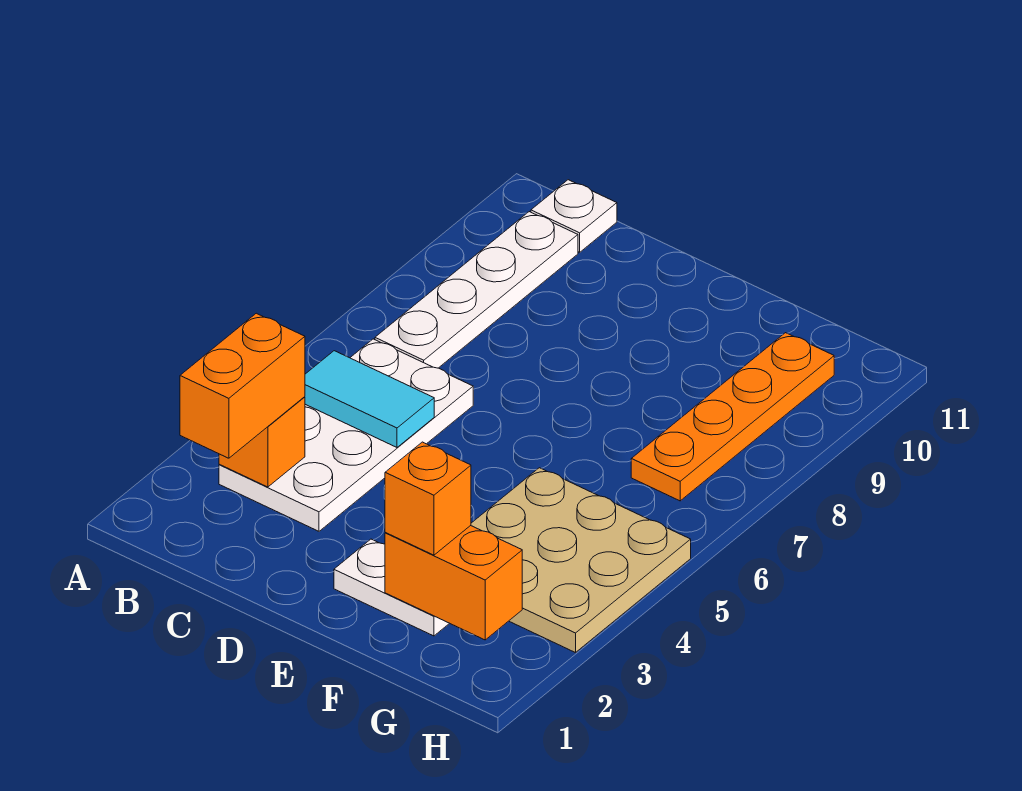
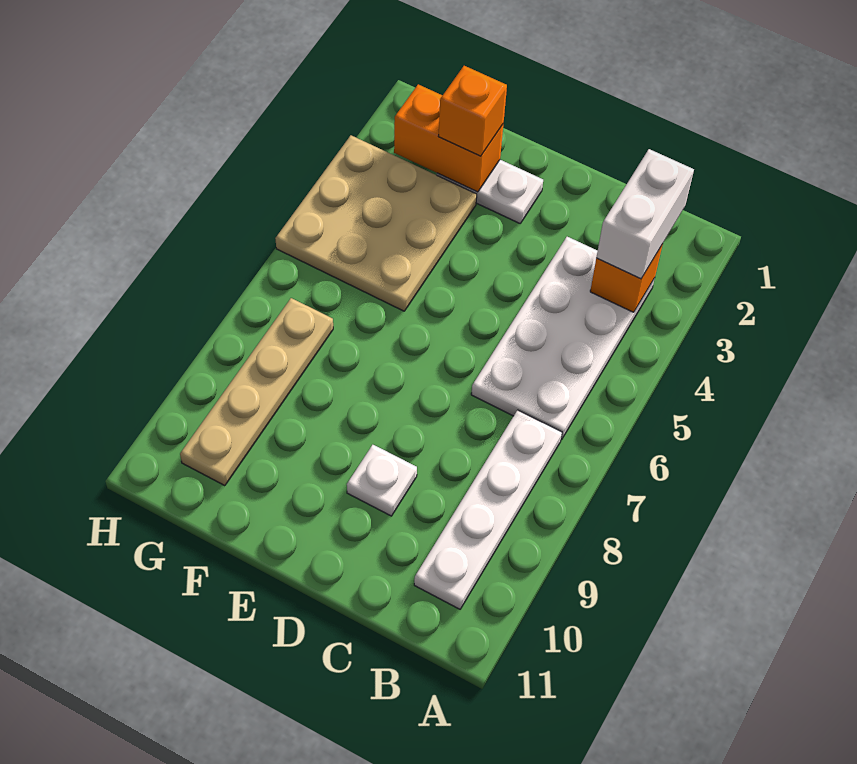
orange 1x2 brick [180,313,305,458] -> white 1x2 brick [596,149,694,279]
cyan 1x2 tile [305,351,434,447] -> none
white 1x1 plate [531,180,617,252] -> white 1x1 plate moved to [347,445,417,516]
orange 1x4 plate [631,333,834,501] -> tan 1x4 plate [180,298,333,486]

